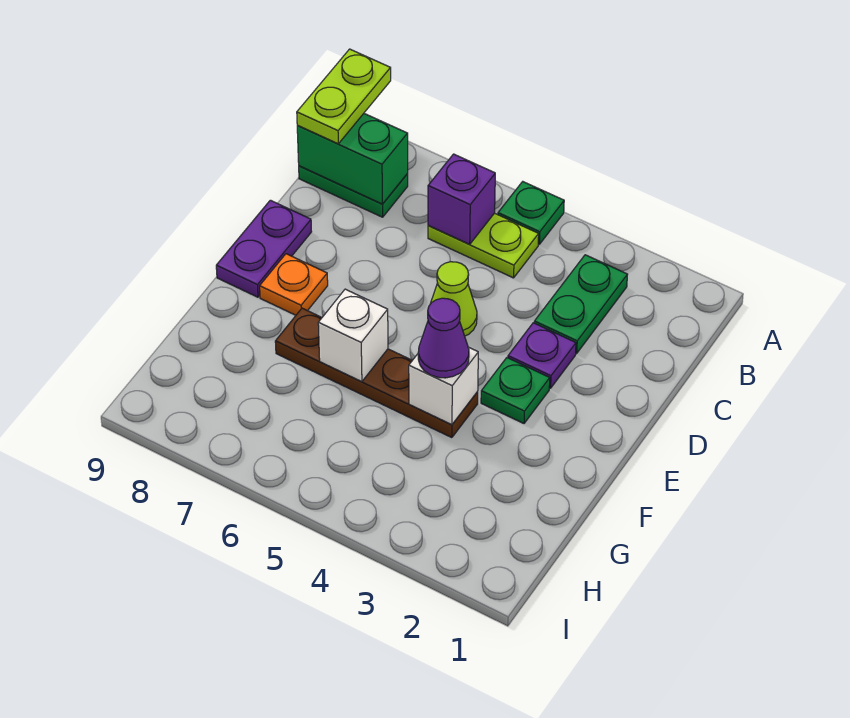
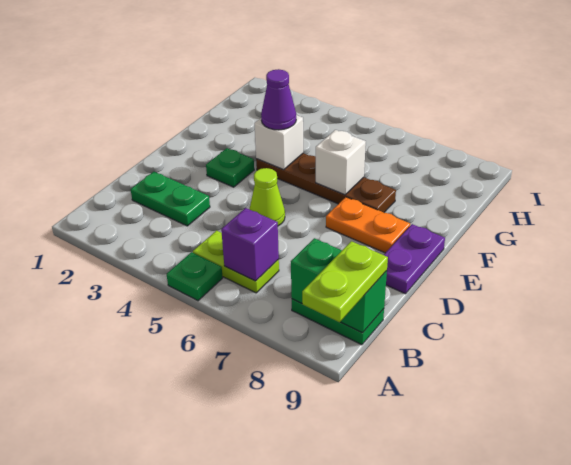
green 1x2 plate [534,255,628,353] -> green 1x2 plate turned to [131,172,210,226]
purple 1x1 plate [508,323,576,388] -> none
orange 1x1 plate [260,254,328,315] -> orange 1x2 plate [326,197,410,253]

